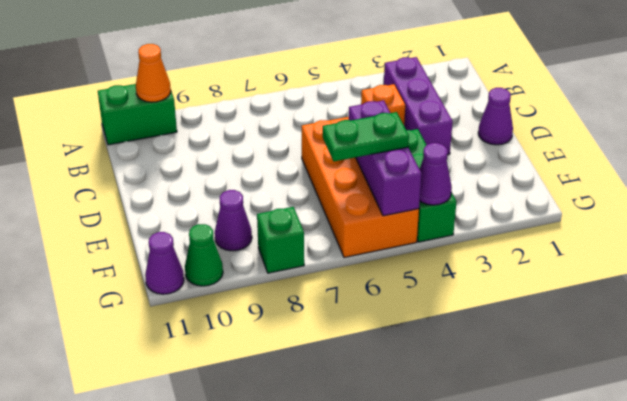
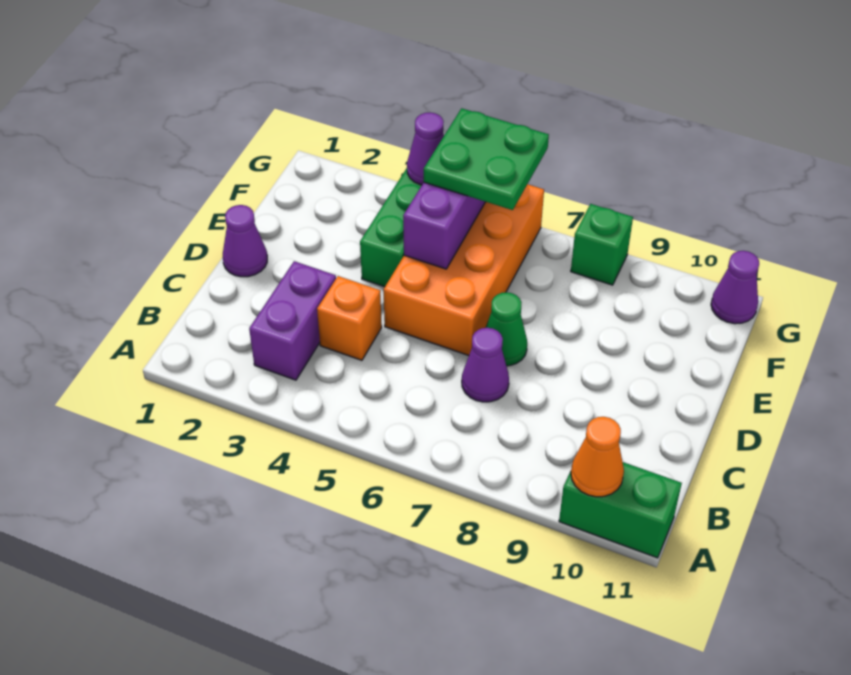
purple 1x3 brick [384,57,453,155] -> purple 1x2 brick [249,261,336,380]
green 1x2 plate [323,112,409,161] -> green 2x2 plate [424,108,549,210]
purple 1x1 cone [215,190,252,251] -> purple 1x1 cone moved to [462,328,509,402]
green 1x1 cone [185,224,223,286] -> green 1x1 cone moved to [485,292,527,366]

